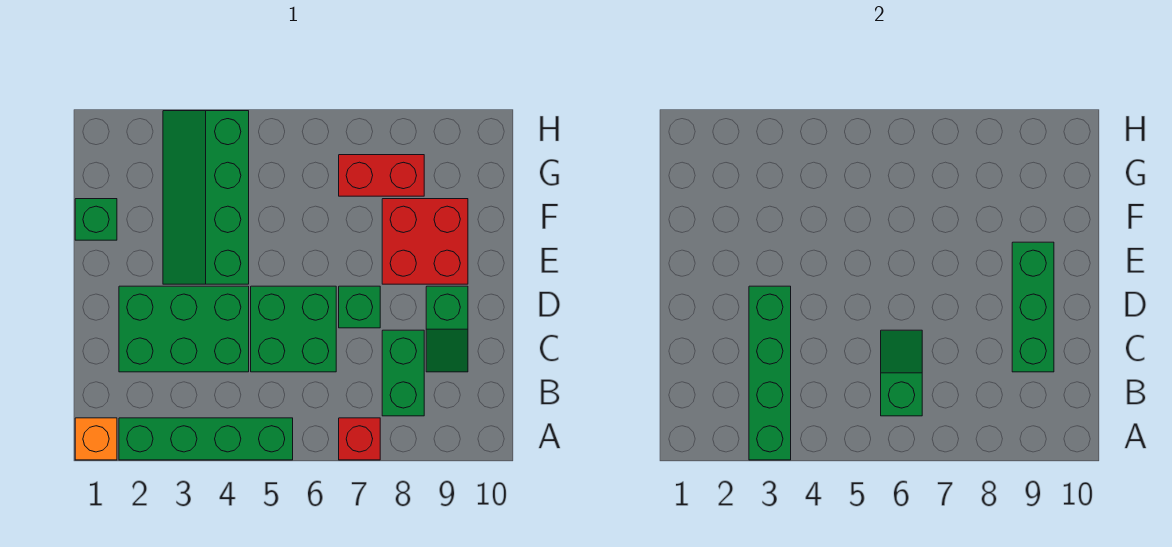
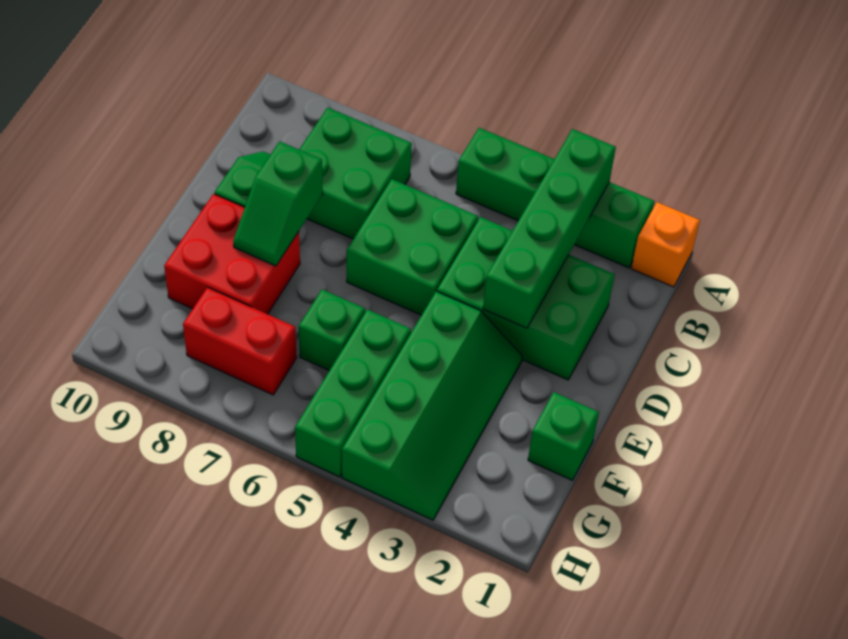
red 1x1 brick [339,418,380,460] -> none
green 1x2 slope [881,330,922,416] -> green 1x2 slope moved to [233,141,323,266]
green 1x2 brick [382,330,424,416] -> green 2x2 brick [299,107,412,239]
green 1x3 brick [1012,242,1054,372] -> green 1x3 brick moved to [295,309,411,477]
green 1x1 brick [339,286,380,328] -> green 1x1 brick moved to [299,289,365,371]

